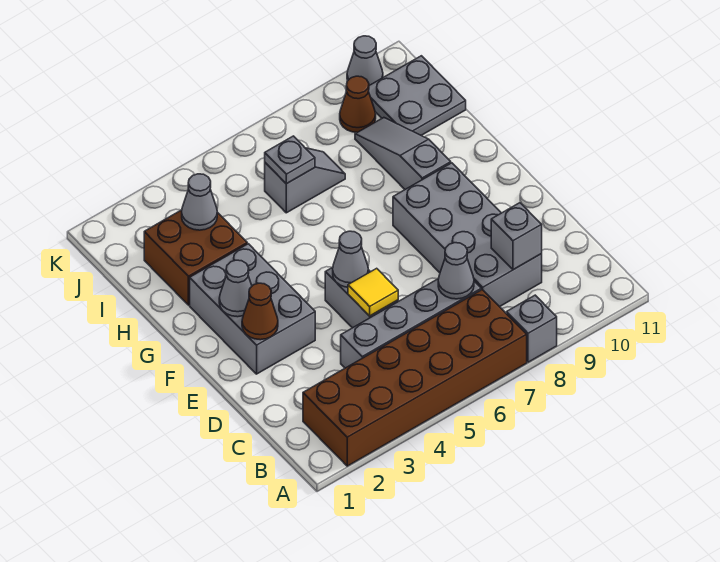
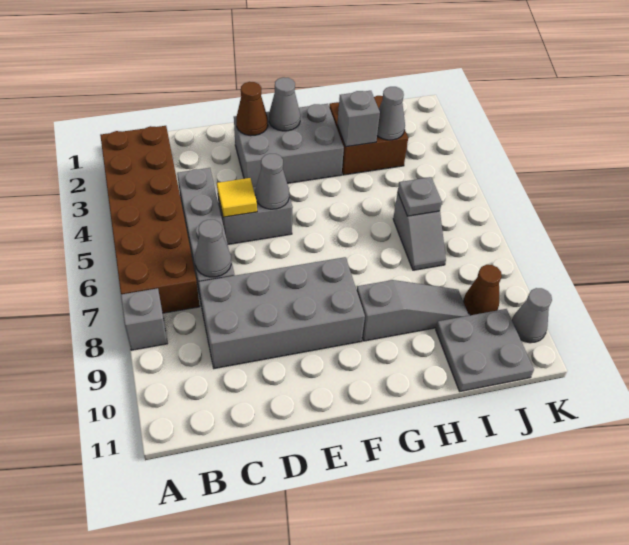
grey 1x1 brick [491,203,542,270] -> grey 1x1 brick moved to [338,91,380,147]

